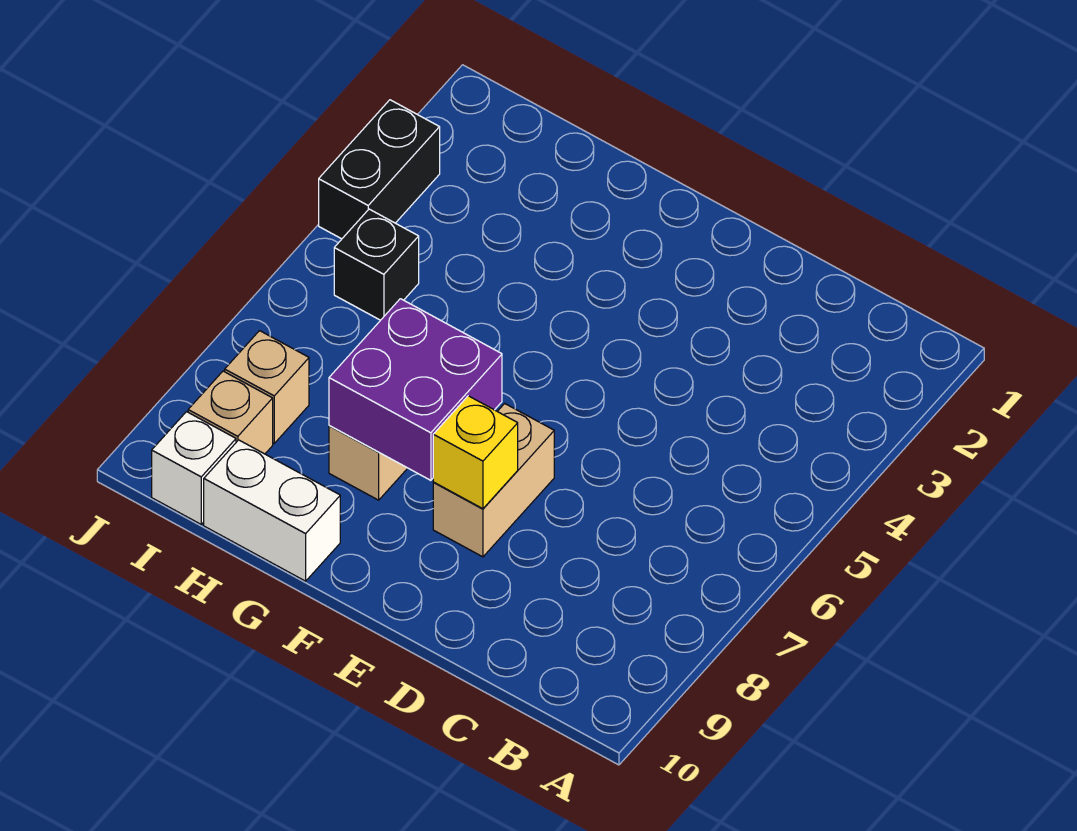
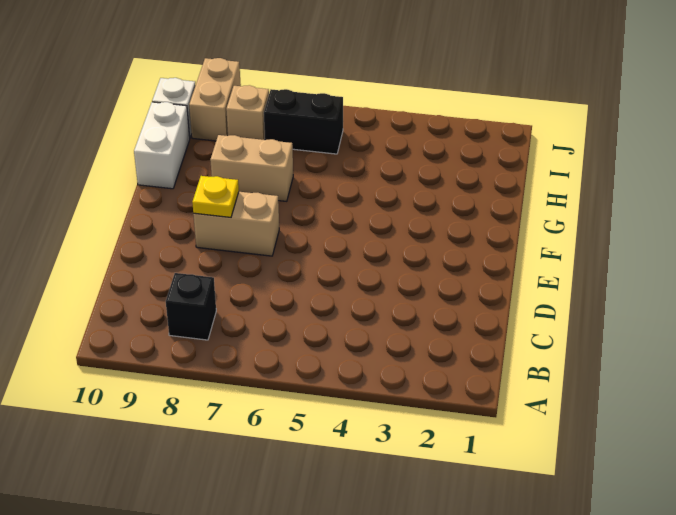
yellow 1x1 brick [433,396,518,509] -> yellow 1x1 plate [192,176,239,217]
purple 2x2 brick [329,299,502,480] -> none
black 1x1 brick [334,209,419,320] -> black 1x1 brick moved to [166,273,216,340]
tan 1x1 brick [188,371,273,454] -> tan 1x2 brick [189,58,241,141]
black 1x2 brick [319,100,440,239] -> black 1x2 brick moved to [264,89,343,154]

